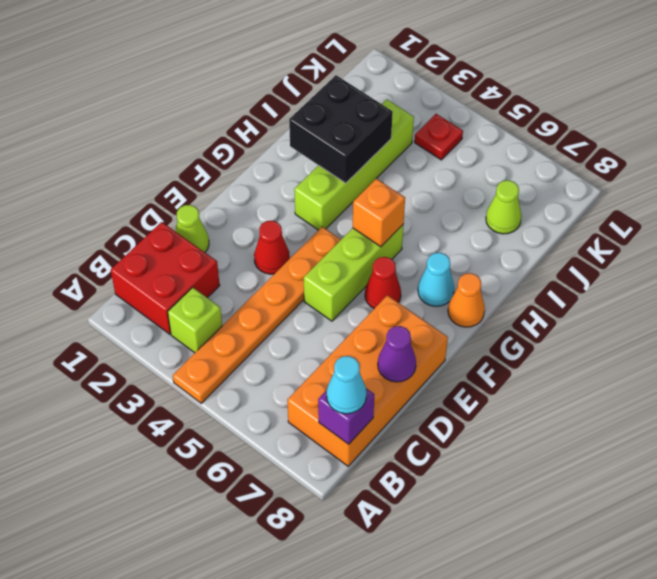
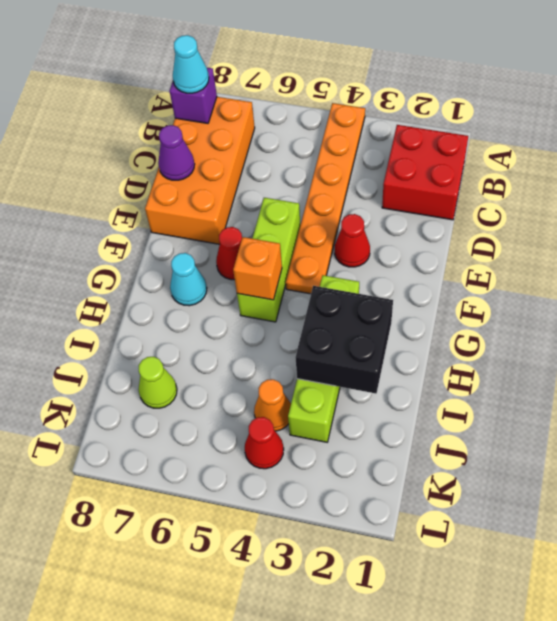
lime 1x1 brick [168,287,222,353] -> none
lime 1x1 cone [175,205,209,252] -> none
orange 1x1 cone [448,273,485,327] -> orange 1x1 cone moved to [254,379,291,431]
red 1x1 plate [415,114,463,160] -> red 1x1 cone [245,417,284,469]

